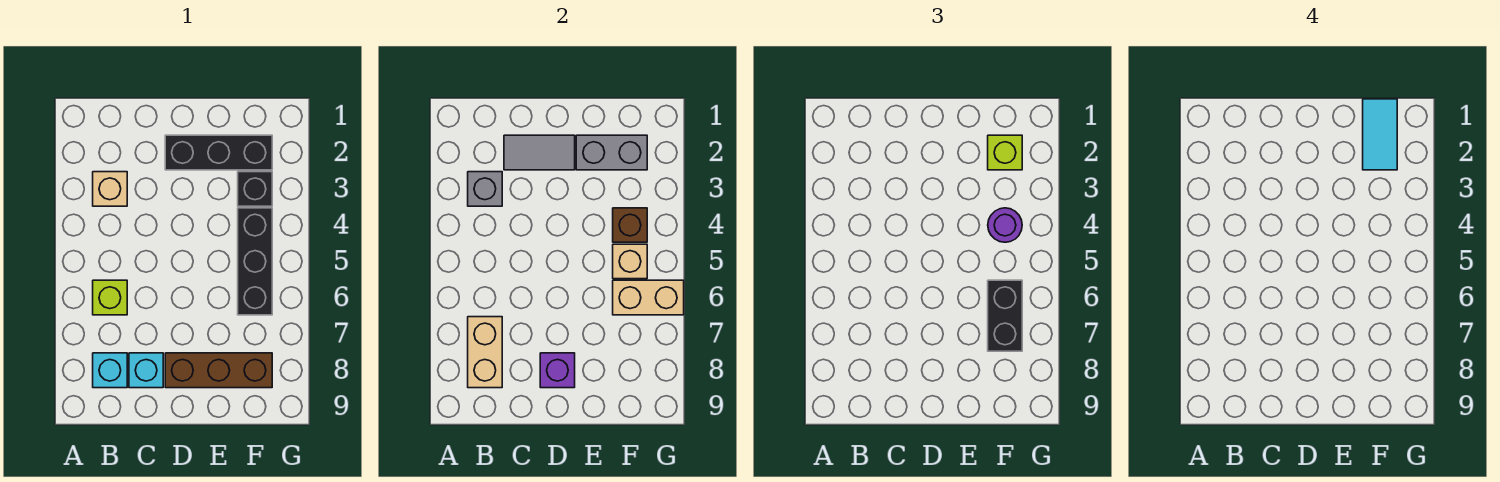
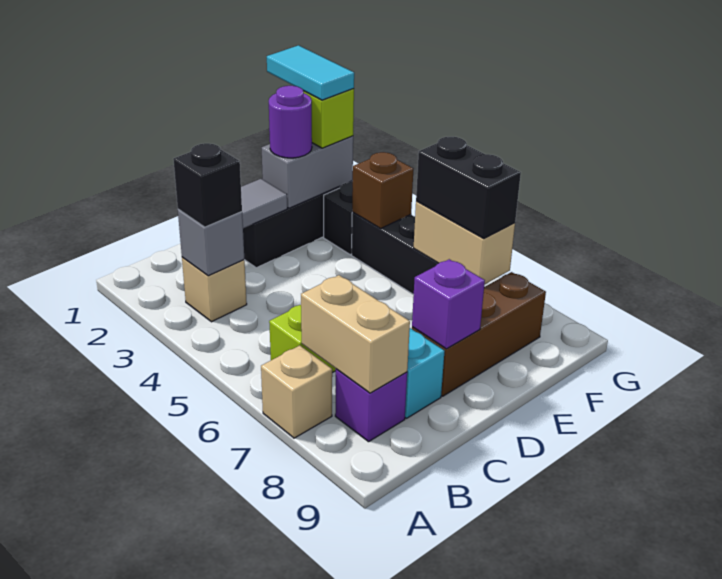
none -> black 1x1 brick [173,143,242,227]
cyan 1x1 brick [93,353,127,388] -> purple 1x1 brick [335,369,407,442]
purple 1x1 round brick [988,208,1022,242] -> purple 1x1 round brick moved to [269,86,312,158]
tan 1x1 brick [613,244,647,279] -> tan 1x1 brick moved to [261,345,332,438]
tan 1x2 brick [613,280,684,315] -> tan 1x2 brick turned to [414,201,515,285]

